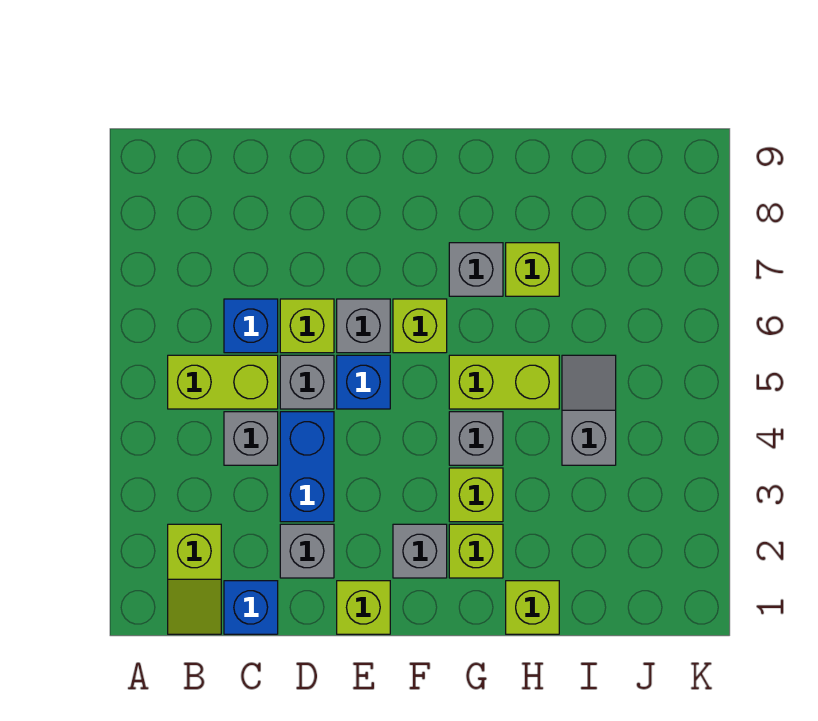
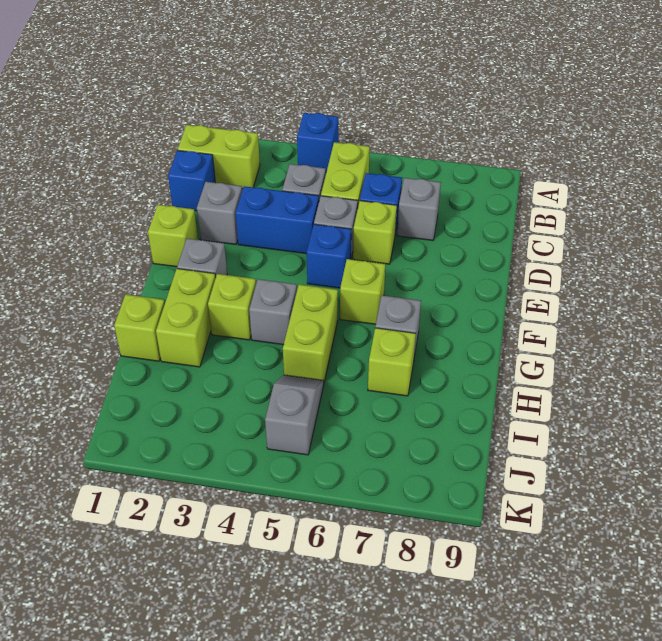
none -> blue 1x1 brick [297,113,338,172]
lime 1x2 slope [168,524,221,634] -> lime 1x2 brick [178,125,260,189]
grey 1x1 brick [337,299,390,353] -> grey 1x1 brick moved to [397,178,441,240]
lime 1x1 brick [449,524,503,578] -> lime 1x2 brick [156,269,216,367]
grey 1x2 slope [562,355,616,465] -> grey 1x2 slope turned to [265,375,324,455]

